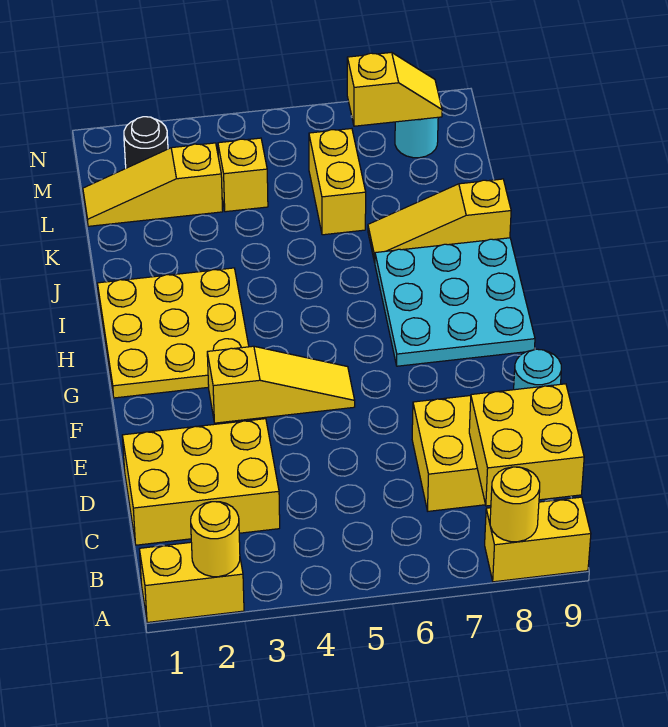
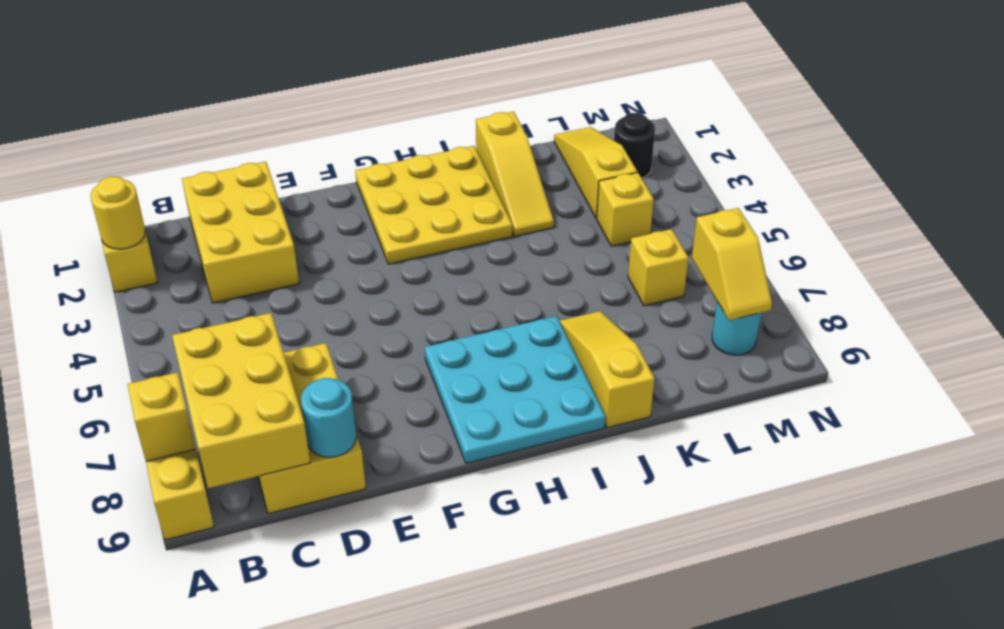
yellow 1x1 round brick [490,467,540,542] -> yellow 1x1 brick [127,372,196,461]
yellow 2x2 brick [469,384,584,506] -> yellow 2x3 brick [172,313,310,488]
yellow 1x3 slope [207,346,355,423] -> yellow 1x3 slope moved to [476,111,554,236]
yellow 1x2 brick [309,129,366,235] -> yellow 1x1 brick [628,229,689,306]

